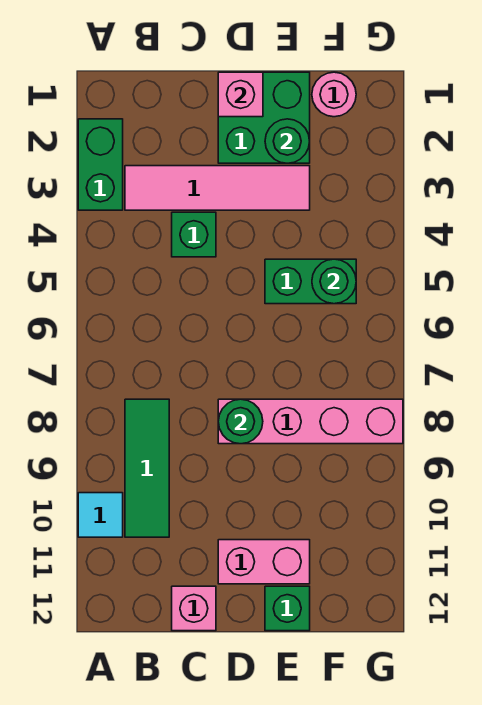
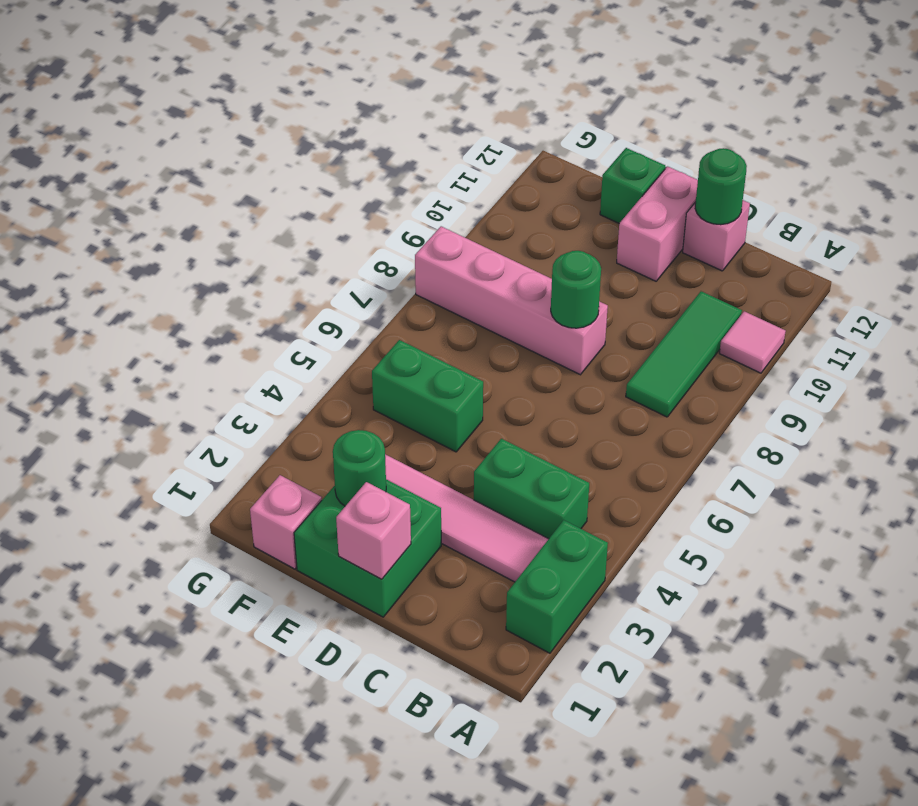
cyan 1x1 tile [78,493,123,537] -> pink 1x1 tile [719,311,786,373]
green 1x1 brick [172,212,216,257] -> green 1x2 brick [474,439,589,539]
pink 1x2 brick [218,540,310,584] -> pink 1x2 brick turned to [617,166,698,281]
pink 1x1 round brick [312,72,356,117] -> pink 1x1 brick [250,475,322,569]
green 1x1 round brick [312,259,356,304] -> green 1x1 round brick moved to [695,148,747,225]

